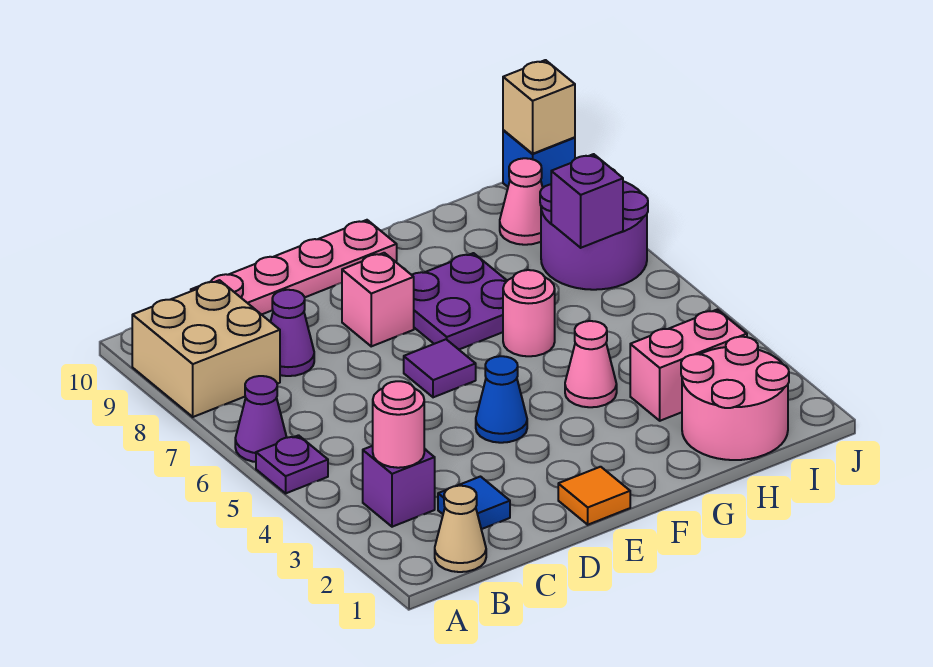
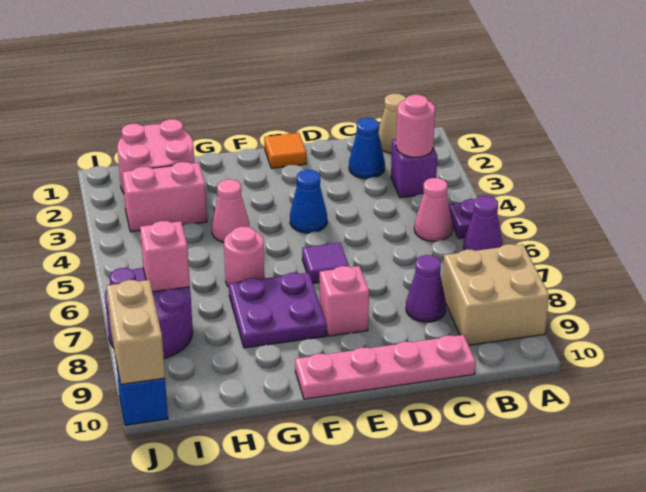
blue 1x1 tile [438,477,510,529] -> blue 1x1 cone [349,118,385,179]
purple 1x1 brick [551,154,623,248] -> pink 1x1 brick [140,221,190,292]
pink 1x1 cone [500,158,543,245] -> pink 1x1 cone moved to [414,178,452,241]
tan 1x1 brick [503,60,575,154] -> tan 1x2 brick [107,280,165,384]

